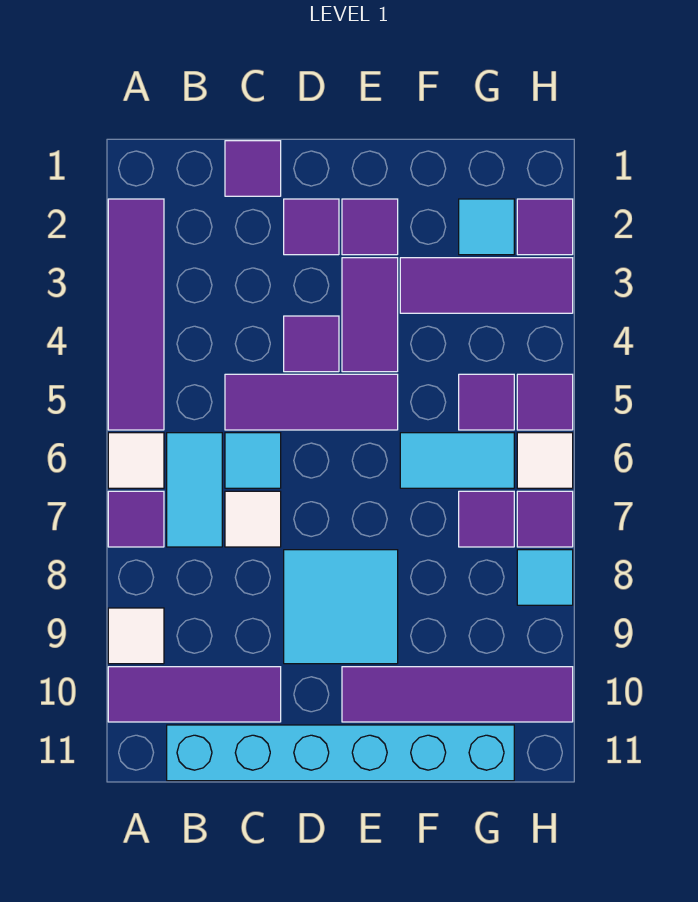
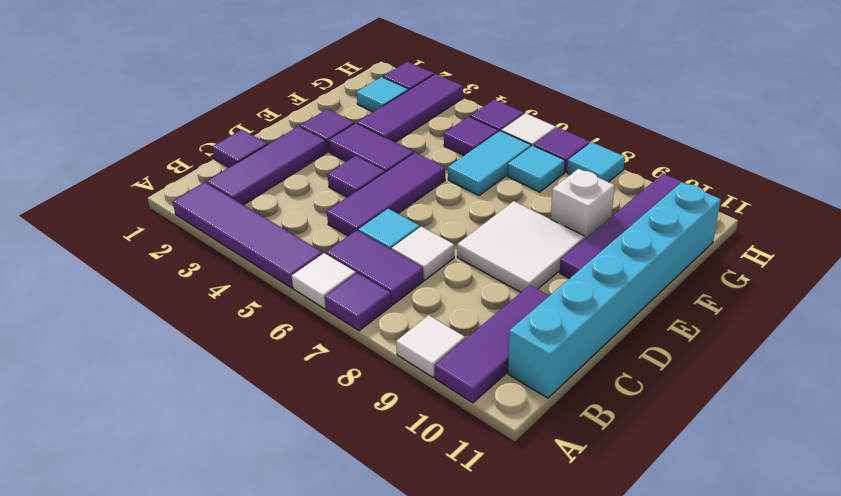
cyan 1x2 tile [167,433,222,547] -> purple 1x2 tile [326,230,424,305]
purple 1x1 tile [284,199,339,255] -> purple 1x3 tile [207,126,327,205]
cyan 2x2 tile [284,550,398,664] -> white 2x2 tile [457,201,585,292]
none -> white 1x1 brick [551,169,615,238]
purple 1x1 tile [459,491,514,547] -> cyan 1x1 tile [508,146,565,192]

